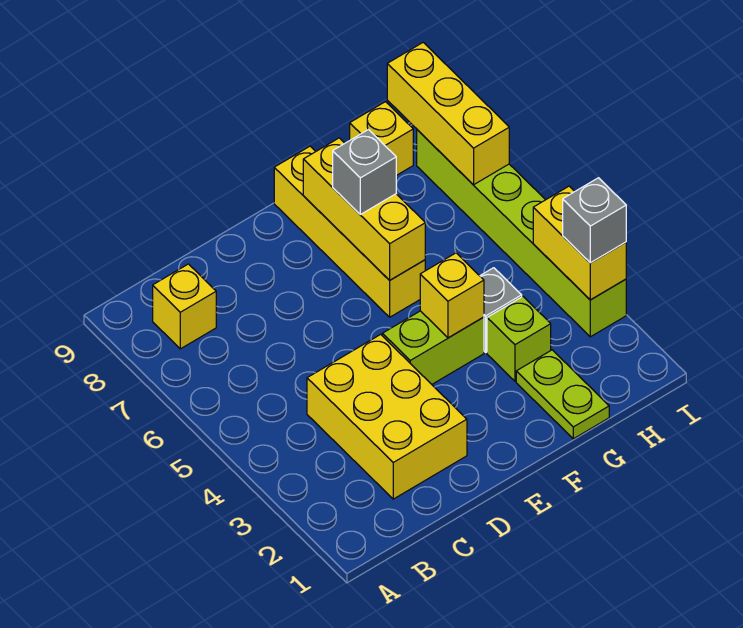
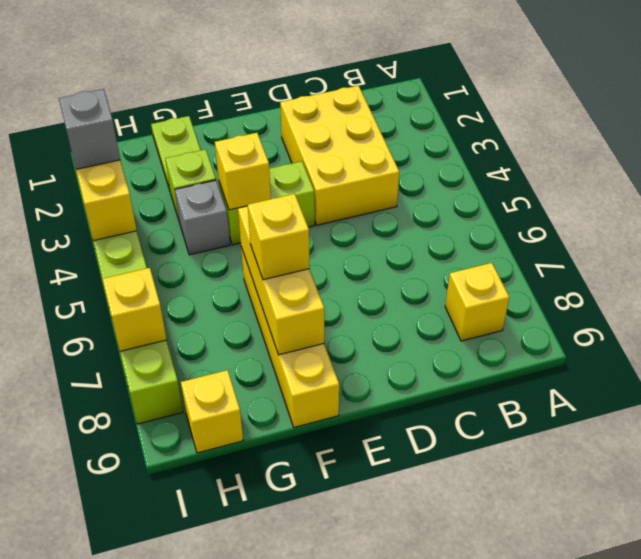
grey 1x1 brick [333,130,396,214] -> yellow 1x1 brick [248,194,310,280]
yellow 1x3 brick [387,43,509,185] -> yellow 1x1 brick [102,268,167,351]

